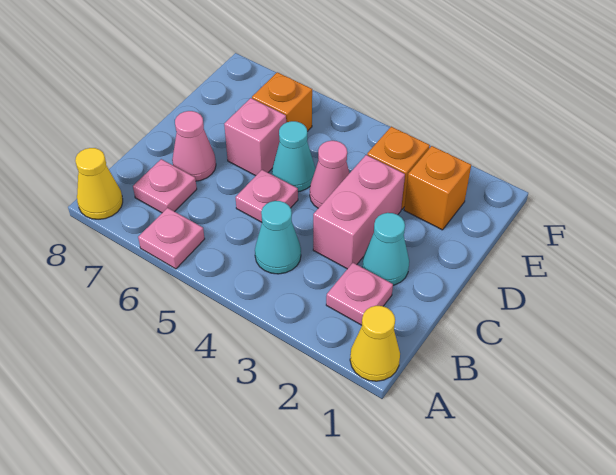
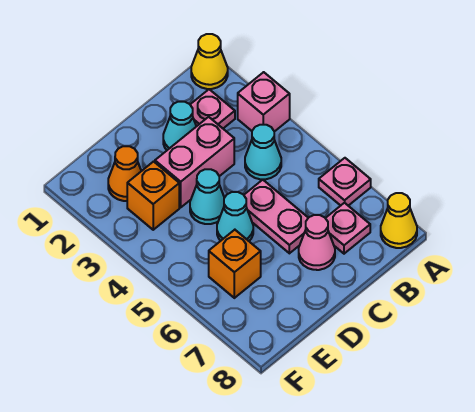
pink 1x1 plate [236,170,298,222] -> pink 1x2 plate [244,180,308,253]
pink 1x1 cone [310,141,349,208] -> cyan 1x1 cone [190,169,224,224]
pink 1x1 brick [224,98,286,176] -> pink 1x1 brick moved to [238,72,290,132]
orange 1x1 brick [404,146,471,230] -> orange 1x1 cone [108,146,141,201]

